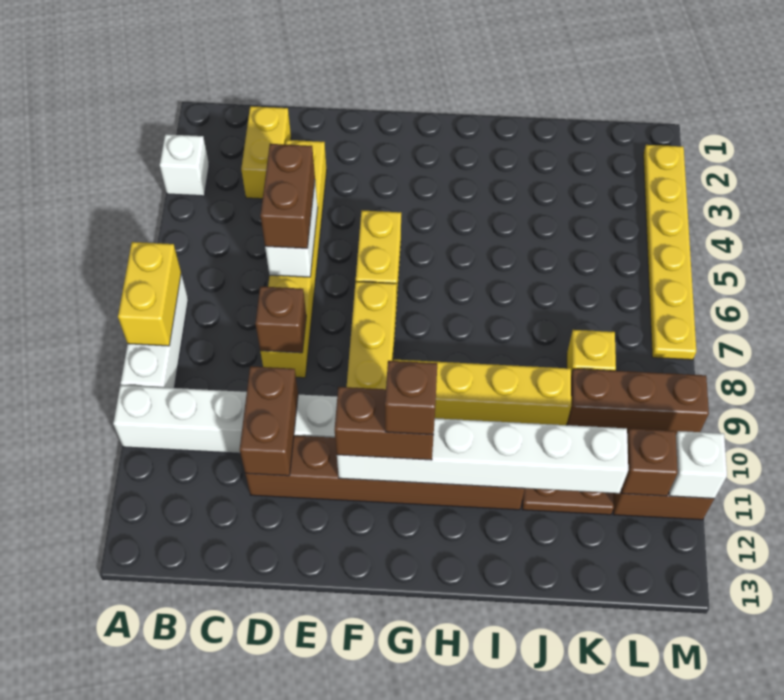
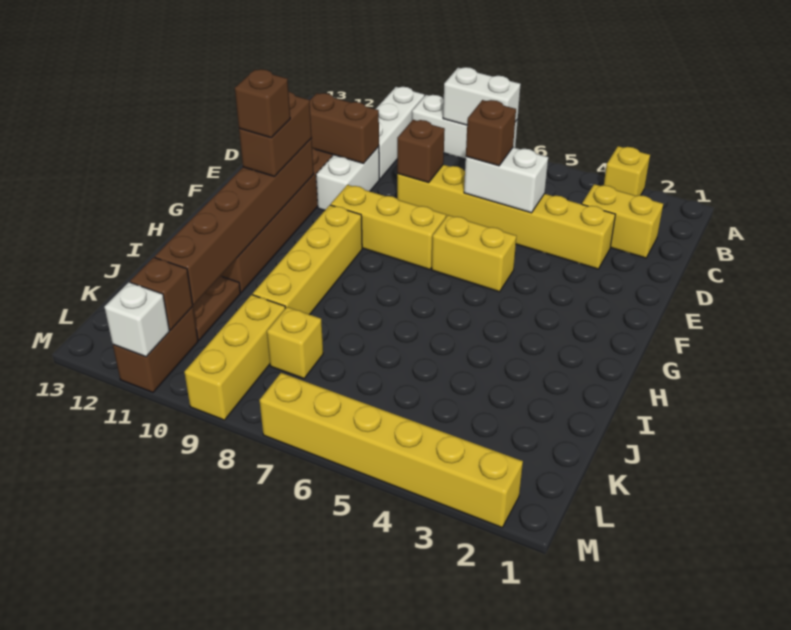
white 1x1 brick [160,134,209,196] -> yellow 1x1 brick [604,146,650,196]
yellow 1x2 brick [118,242,181,346] -> white 1x2 brick [443,67,521,125]
brown 1x2 brick [260,144,315,248] -> brown 1x1 brick [466,100,516,166]
white 1x6 brick [337,418,628,493] -> brown 1x6 brick [155,138,314,305]
brown 1x3 brick [567,369,709,434] -> yellow 1x3 brick [184,295,285,420]
yellow 1x6 plate [643,145,696,360] -> yellow 1x6 brick [259,373,523,527]

